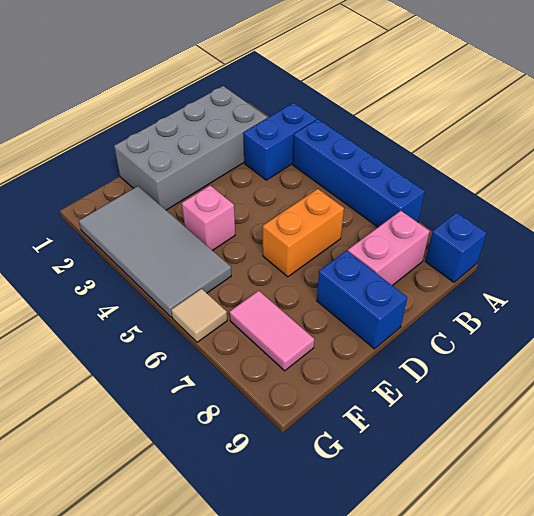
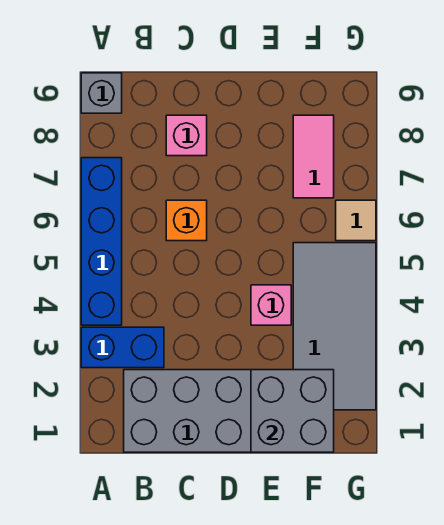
blue 1x1 brick [425,213,487,282] -> grey 1x1 brick [81,73,122,113]
pink 1x2 brick [348,211,430,285] -> pink 1x1 brick [166,115,207,156]
orange 1x2 brick [263,189,344,277] -> orange 1x1 brick [166,200,207,241]
blue 1x2 brick [317,251,407,349] -> none
none -> grey 2x2 brick [251,370,334,452]

